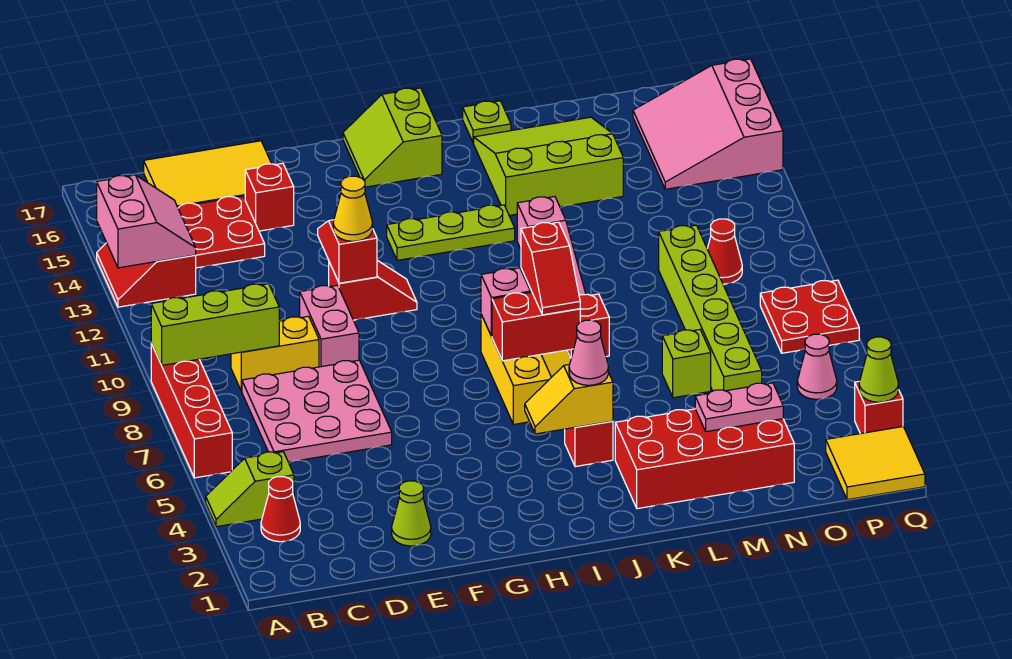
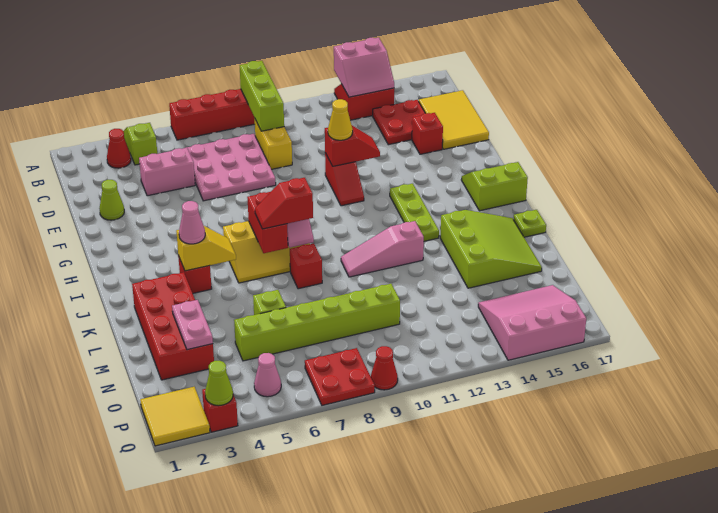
pink 1x2 brick [300,285,359,367] -> pink 1x2 brick moved to [139,148,195,196]
yellow 1x2 slope [525,364,613,434] -> yellow 1x2 slope turned to [176,226,236,271]
red 1x1 cone [707,219,742,284] -> red 1x1 cone moved to [371,346,398,390]

